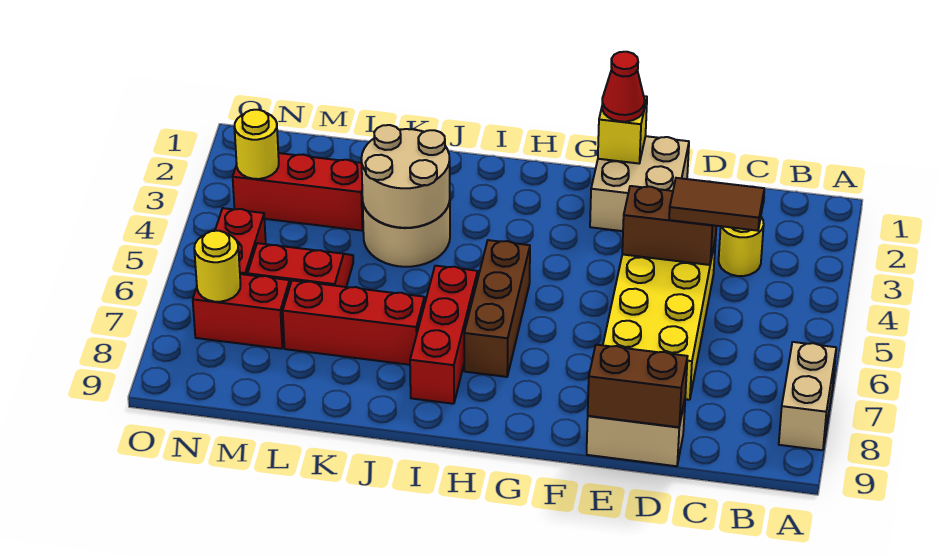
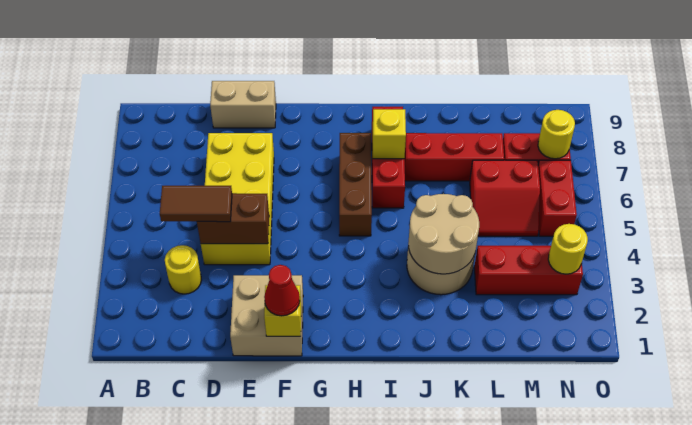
tan 1x2 brick [779,342,836,450] -> none
brown 1x2 brick [588,345,688,427] -> none
none -> yellow 1x1 brick [373,109,406,159]

